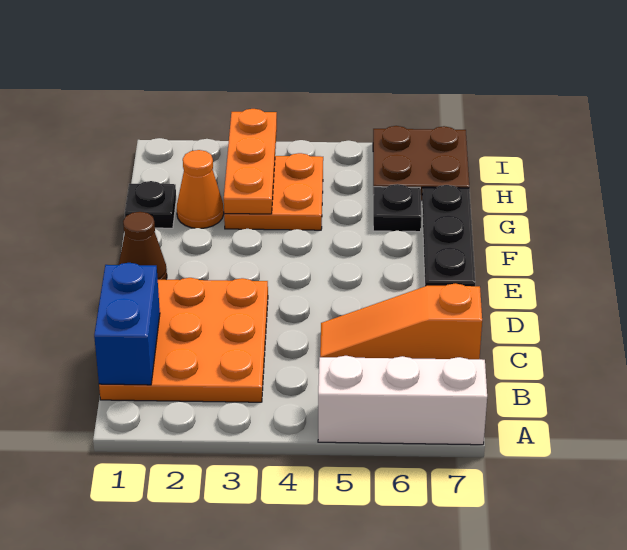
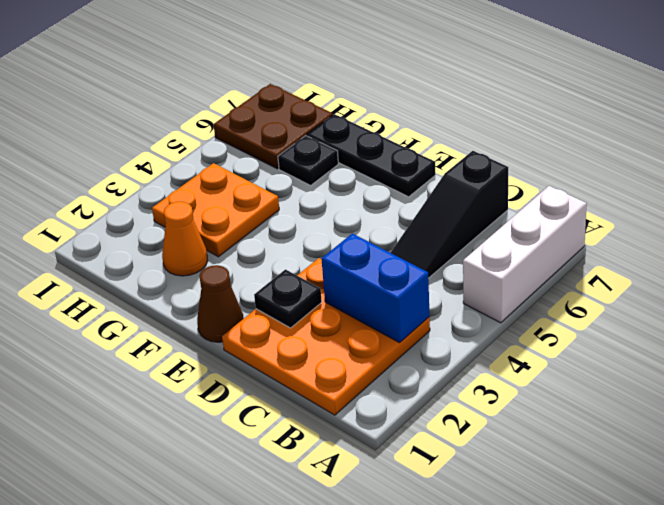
blue 1x2 brick [94,263,160,385] -> blue 1x2 brick moved to [322,233,429,343]
orange 1x3 slope [320,283,482,359] -> black 1x3 slope [390,151,508,278]
black 1x1 plate [125,181,176,228] -> black 1x1 plate moved to [254,269,322,328]
orange 1x3 plate [224,109,277,214] -> none

